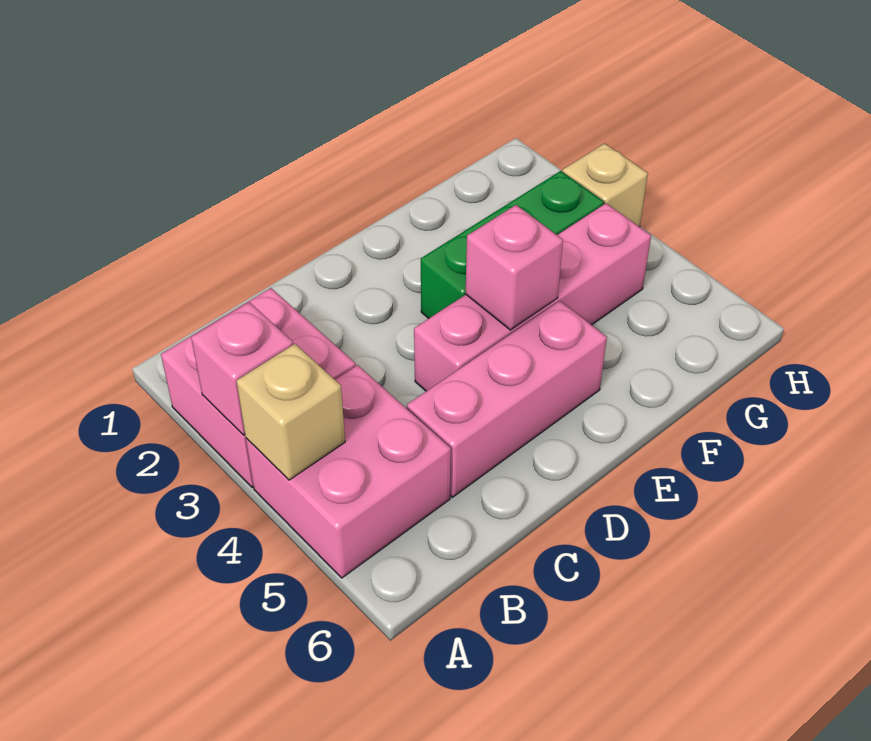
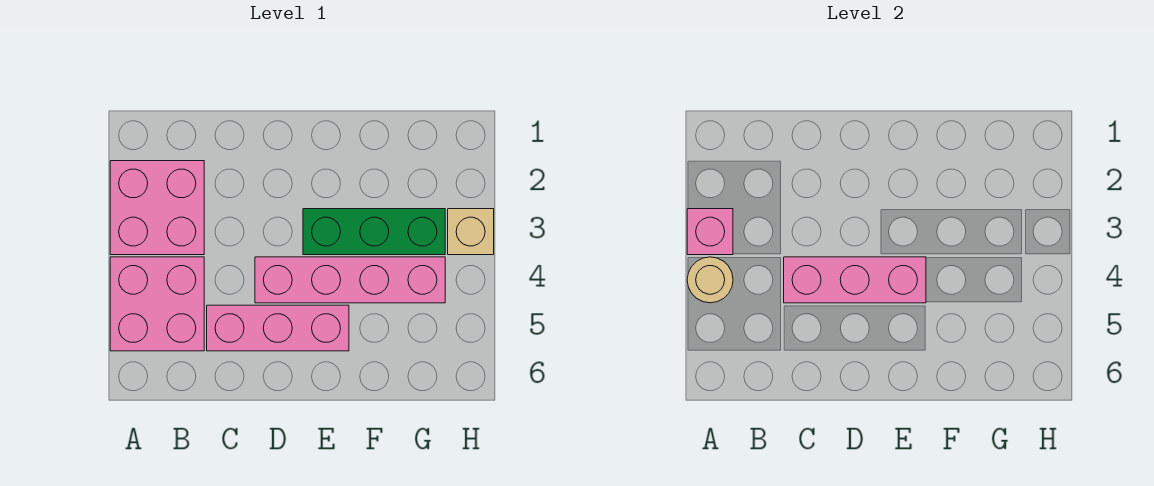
tan 1x1 brick [236,344,345,480] -> tan 1x1 round brick [687,257,733,303]
pink 1x1 brick [466,205,563,330] -> pink 1x3 brick [784,257,926,303]

